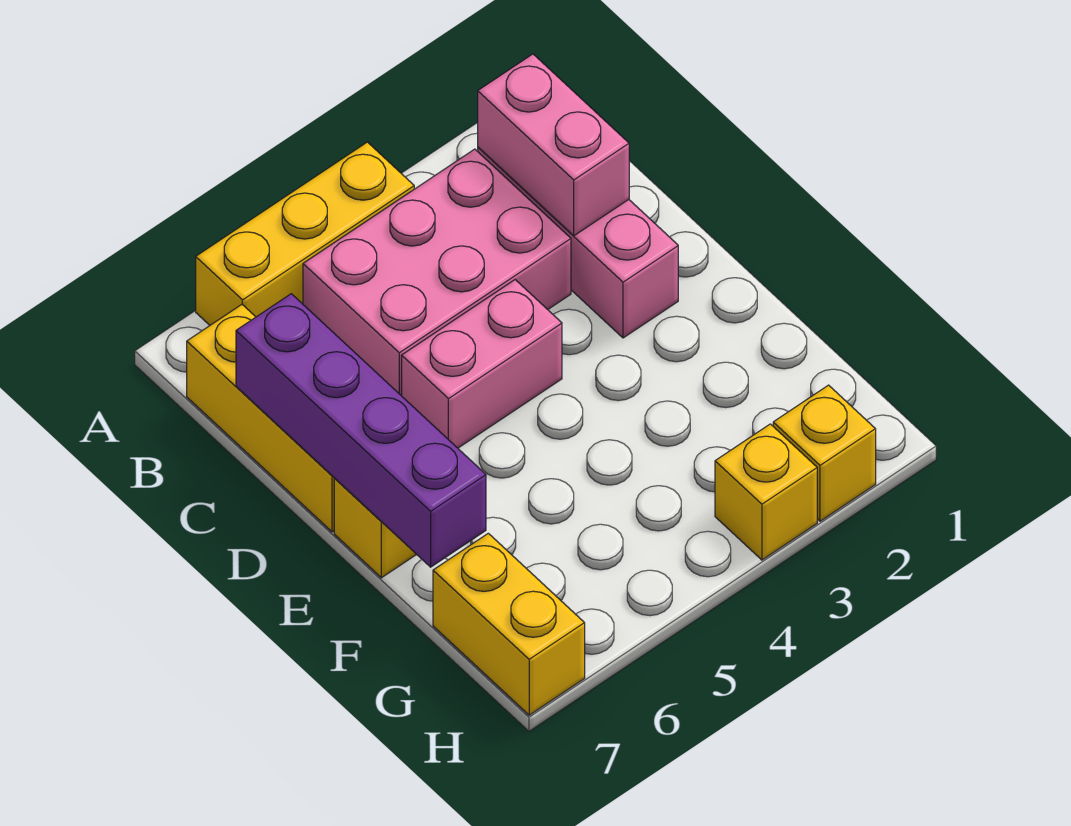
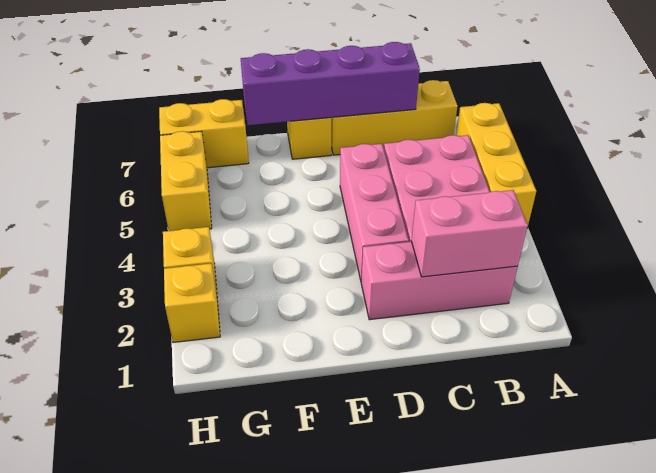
pink 1x2 brick [402,280,562,448] -> pink 1x3 brick [340,144,409,280]
none -> yellow 1x2 brick [160,131,212,231]

